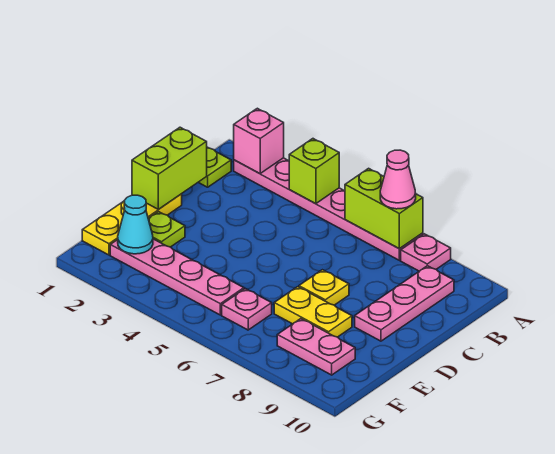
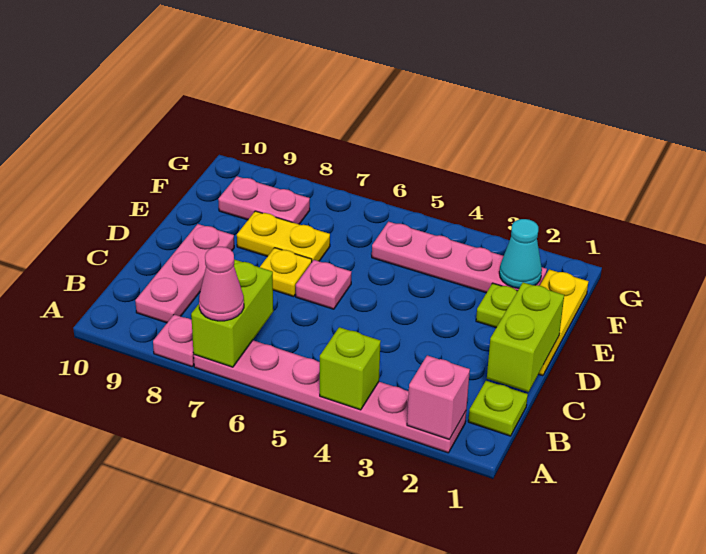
lime 1x2 brick [345,168,423,249] -> lime 1x2 brick turned to [191,259,273,367]
pink 1x1 plate [222,289,272,330] -> pink 1x1 plate moved to [296,260,351,309]

